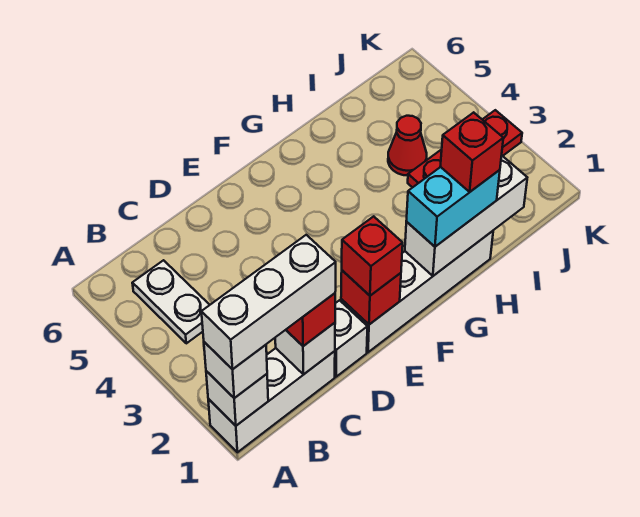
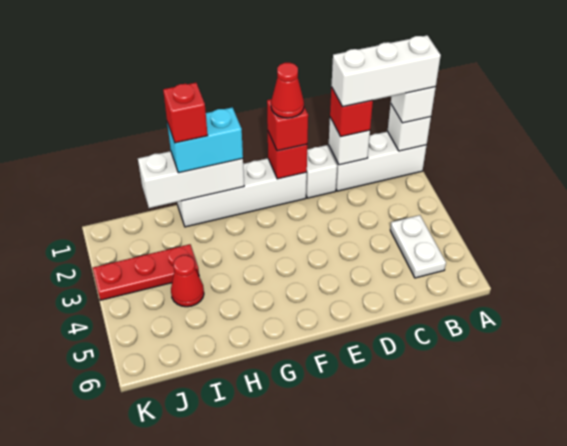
none -> red 1x1 cone [271,63,304,118]

